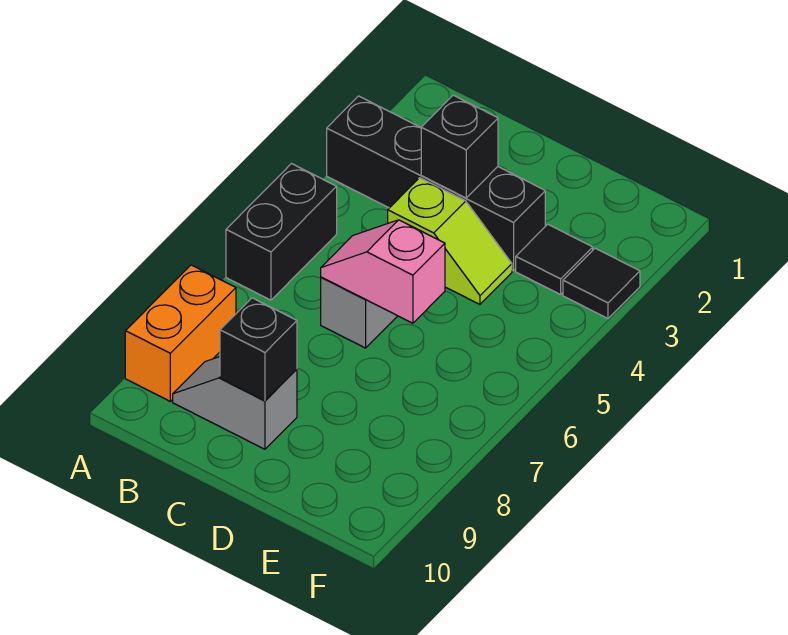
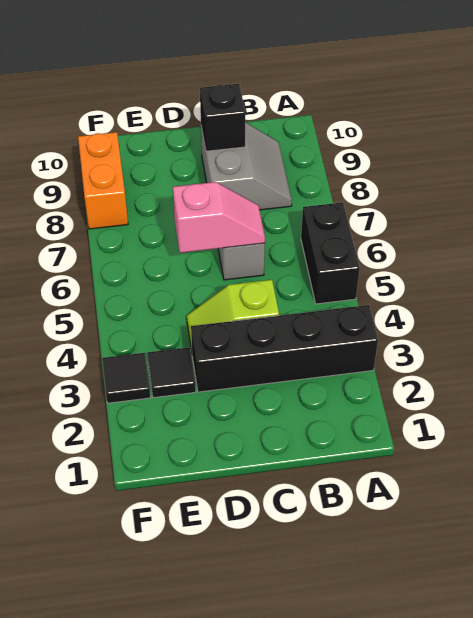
orange 1x2 brick [125,265,236,401] -> orange 1x2 brick moved to [78,132,128,229]
grey 1x2 slope [173,357,297,449] -> grey 2x2 slope [201,122,292,210]
black 1x1 brick [421,95,498,198] -> none

